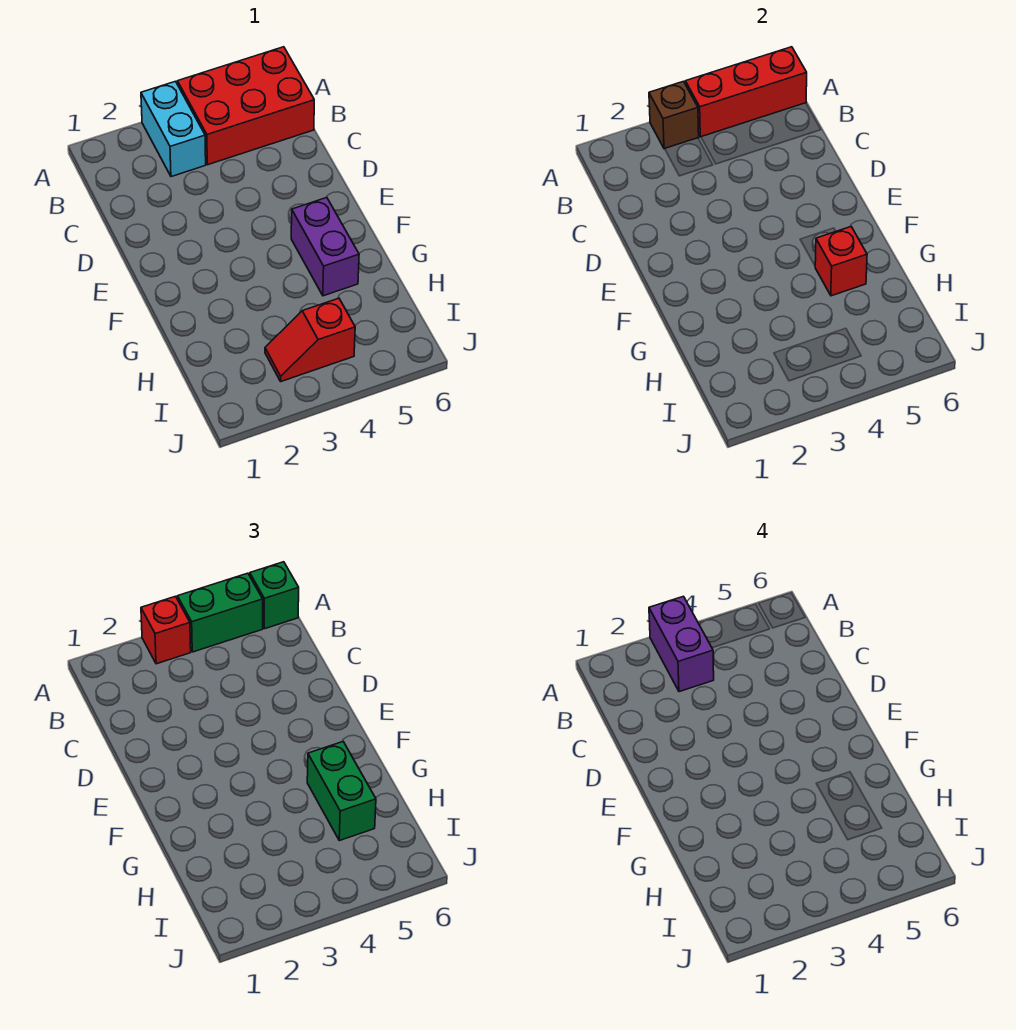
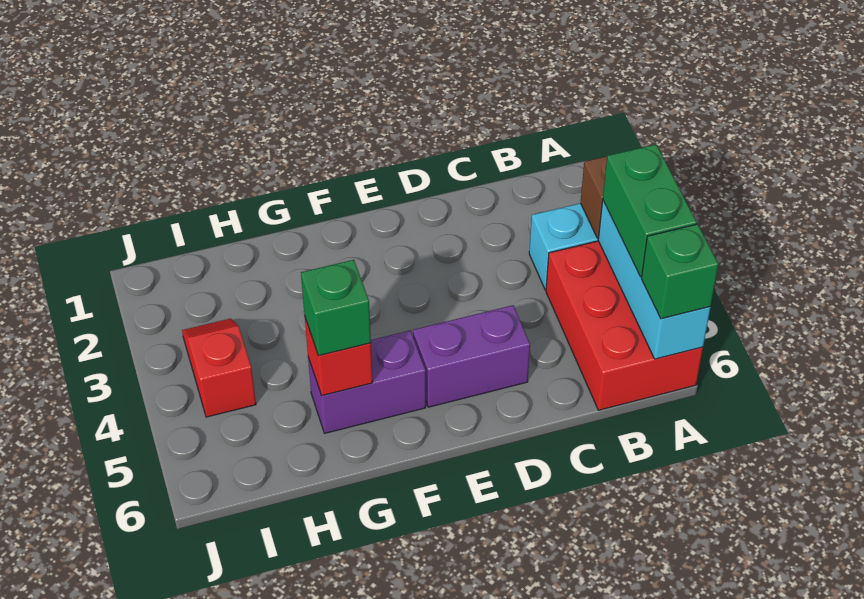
red 1x1 brick [141,596,191,664] -> none
purple 1x2 brick [649,596,714,692] -> purple 1x2 brick moved to [413,305,530,407]
red 1x3 brick [685,47,807,137] -> cyan 1x3 brick [598,201,711,359]
green 1x2 brick [307,742,376,841] -> green 1x1 brick [301,260,371,356]

